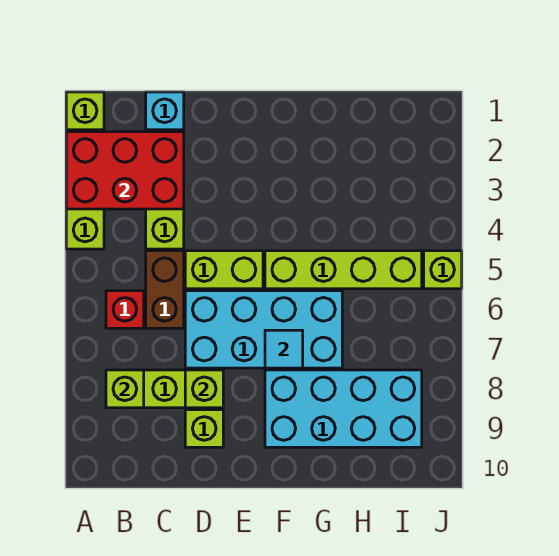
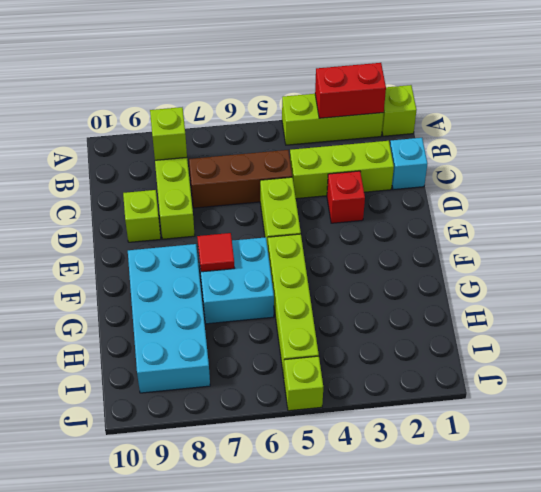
red 2x3 brick [66,132,184,209] -> red 1x2 brick [315,63,386,118]
red 1x1 brick [106,291,144,328] -> red 1x1 brick moved to [327,171,365,223]
brown 1x2 brick [146,251,184,328] -> brown 1x3 brick [189,150,292,208]
cyan 2x4 brick [185,291,342,368] -> cyan 2x2 brick [198,237,274,324]
lime 1x1 brick [185,370,223,408] -> none
cyan 1x1 tile [265,330,303,368] -> red 1x1 tile [197,233,234,272]

